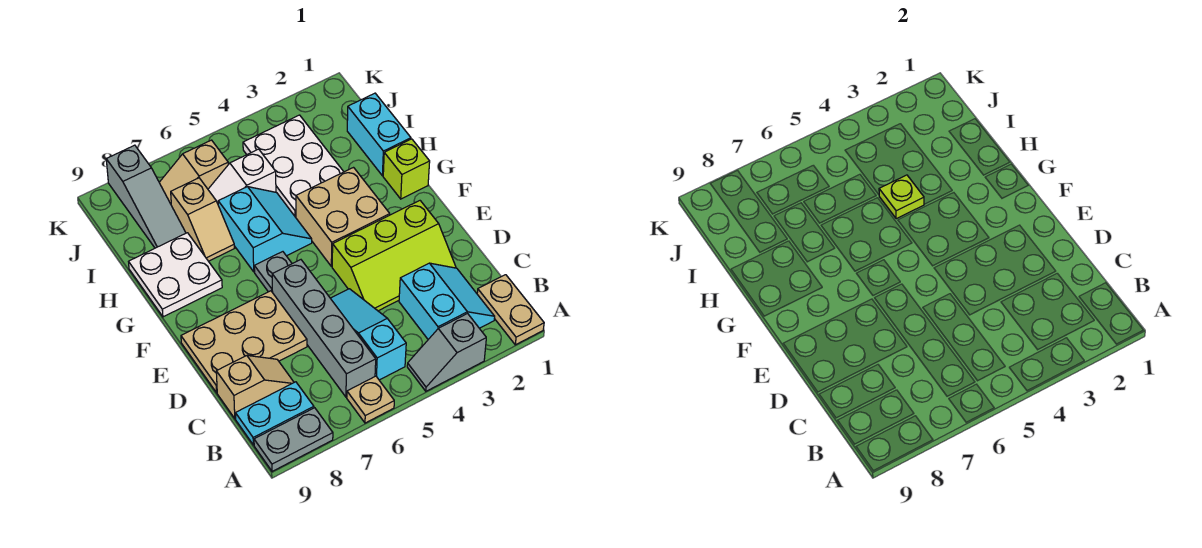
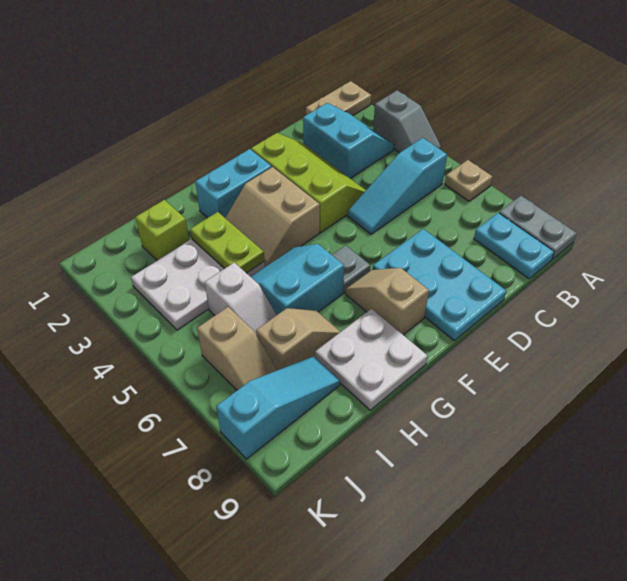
cyan 2x2 slope [399,263,495,339] -> cyan 2x2 slope turned to [303,103,394,179]
grey 1x4 brick [272,260,376,397] -> none
tan 1x2 slope [216,355,294,419] -> tan 1x2 slope moved to [345,268,429,335]
tan 2x3 plate [181,291,307,393] -> cyan 2x3 plate [373,229,506,341]
tan 2x2 brick [296,168,390,267] -> tan 2x2 slope [225,167,320,267]
lime 1x1 brick [383,139,430,199] -> lime 1x1 brick moved to [135,200,189,260]
cyan 1x2 brick [347,93,411,176] -> cyan 1x2 brick moved to [195,149,272,218]
lime 1x1 plate [879,175,924,219] -> lime 1x2 plate [190,212,264,273]
grey 1x3 slope [106,145,186,248] -> cyan 1x3 slope [216,356,340,459]

